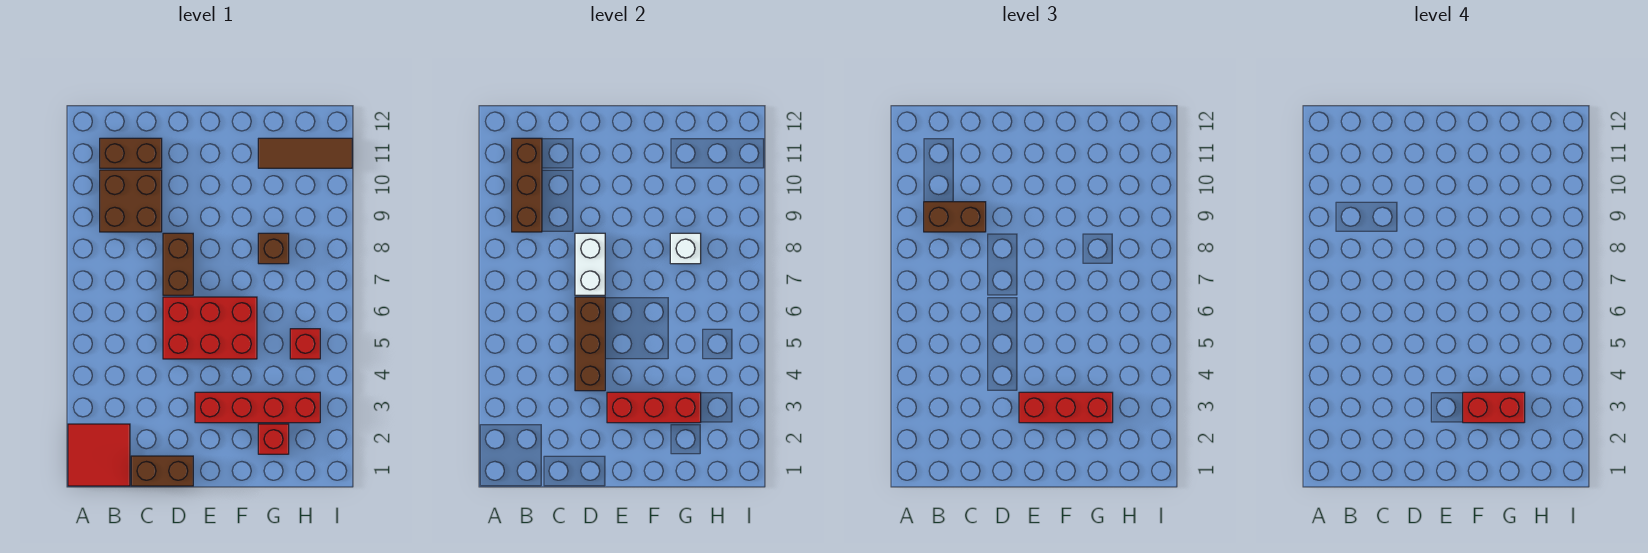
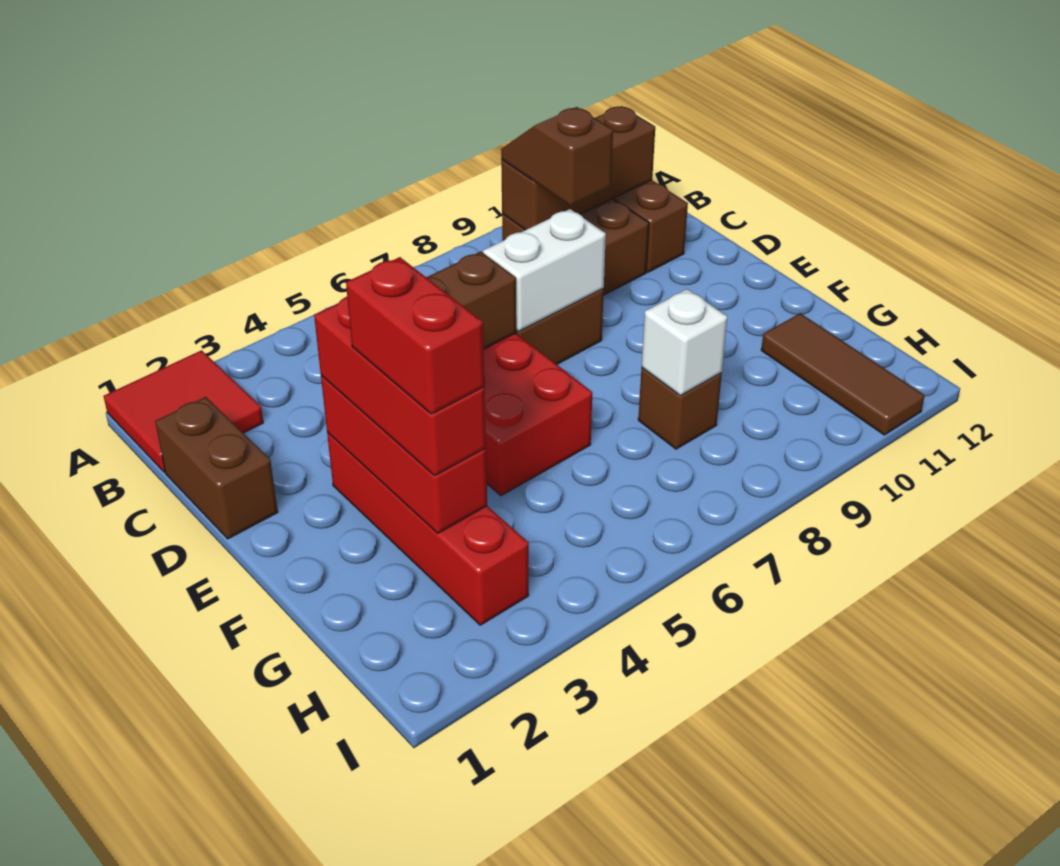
brown 1x2 brick [924,202,986,232] -> brown 1x2 slope [501,107,613,206]
red 1x1 brick [258,424,289,454] -> none
red 1x1 brick [290,329,320,359] -> none

